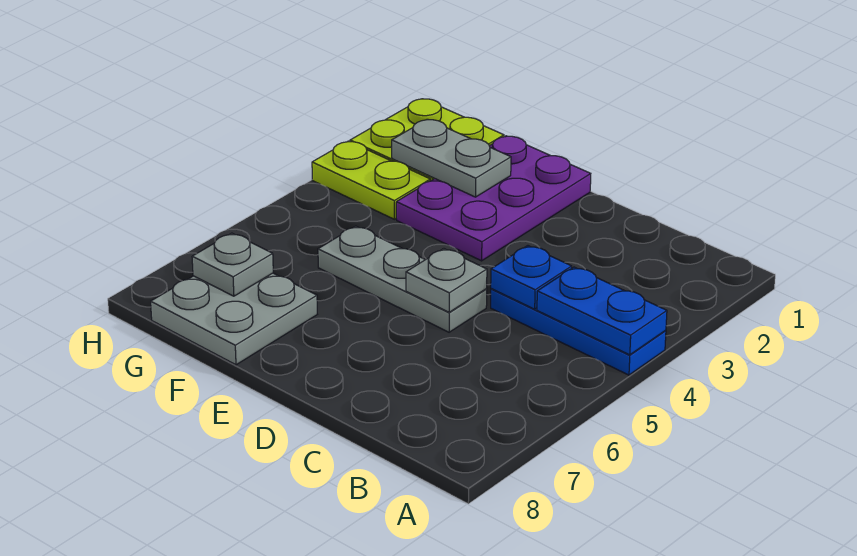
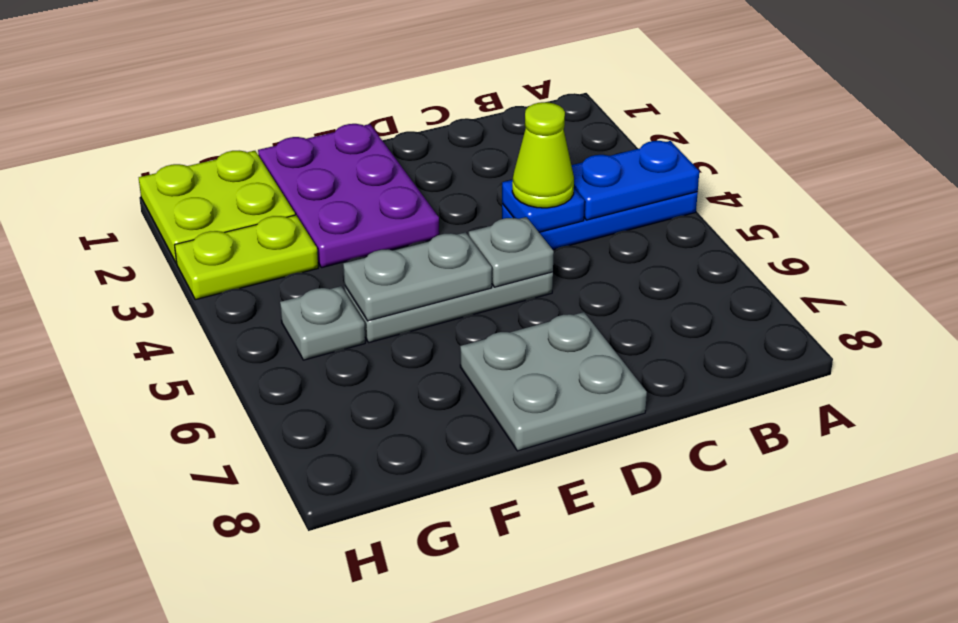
none -> lime 1x1 cone [512,102,574,208]
grey 1x2 plate [392,119,511,197] -> grey 1x2 plate moved to [343,232,492,321]
grey 2x2 plate [151,273,317,365] -> grey 2x2 plate moved to [460,312,647,451]
grey 1x1 plate [192,233,273,296] -> grey 1x1 plate moved to [280,286,365,360]

